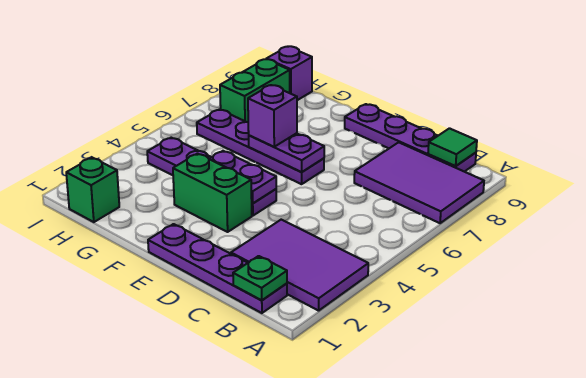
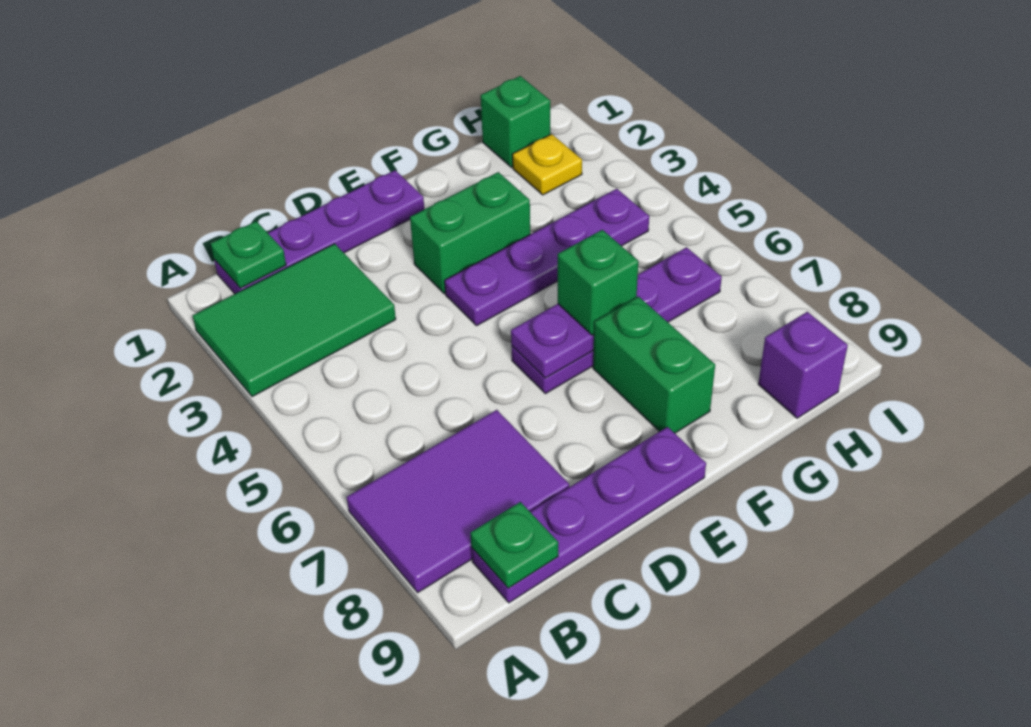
purple 2x3 tile [231,220,368,311] -> green 2x3 tile [193,244,396,397]
green 1x1 tile [428,128,477,166] -> green 1x1 plate [470,502,558,588]
purple 1x2 plate [210,151,276,203] -> none
purple 1x1 brick [248,85,297,147] -> green 1x1 brick [558,230,638,335]
none -> yellow 1x1 plate [513,134,582,195]
green 1x2 brick [220,59,290,122] -> green 1x2 brick moved to [593,296,715,433]

